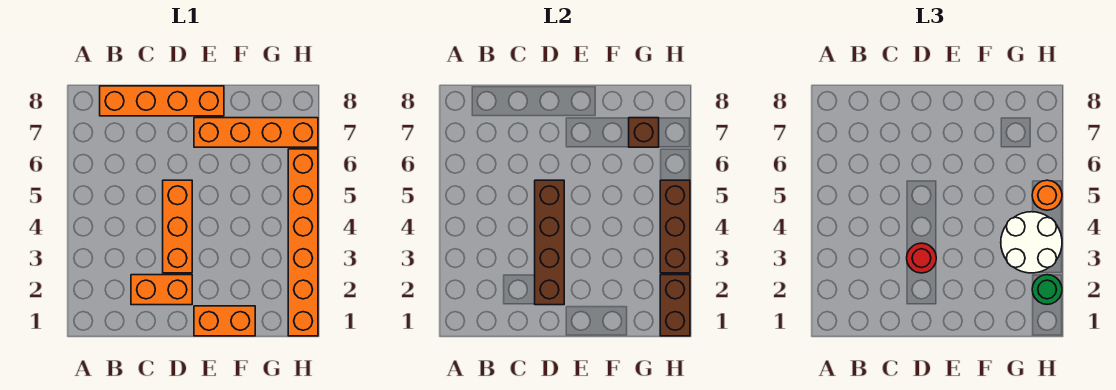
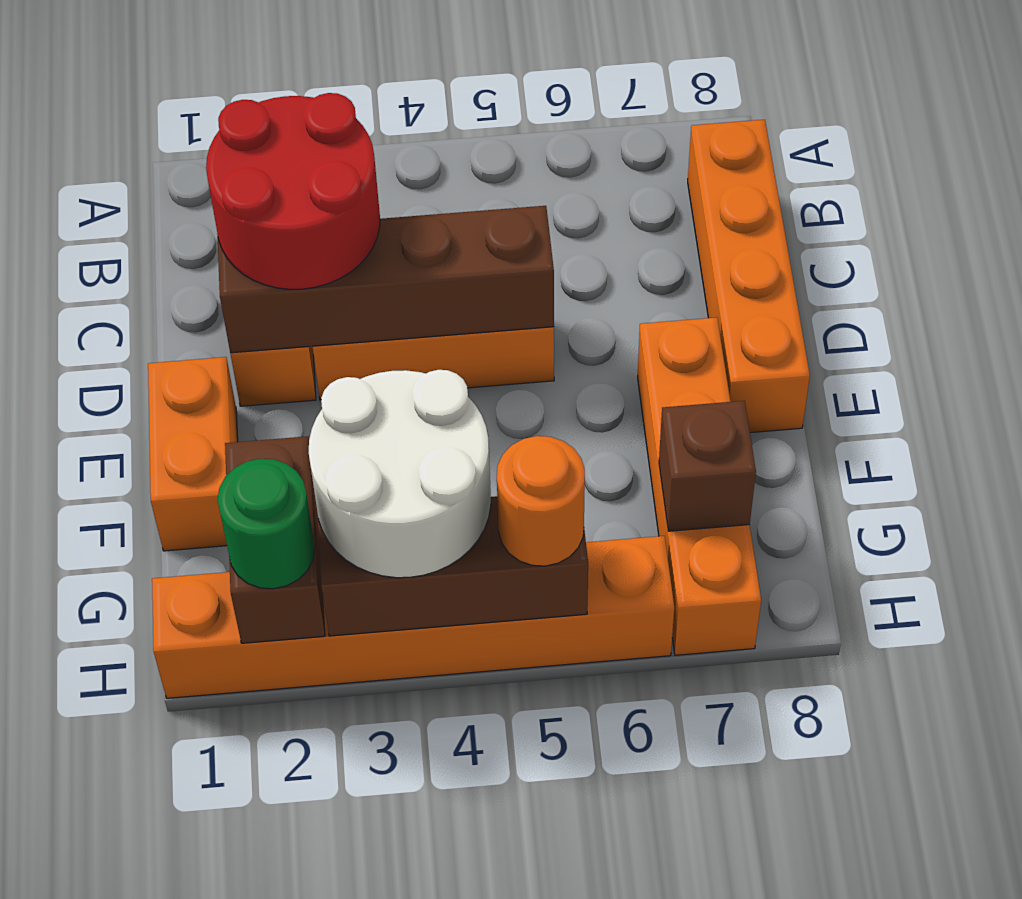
red 1x1 round brick [907,243,936,273] -> red 2x2 round brick [206,93,380,289]
brown 1x2 brick [660,275,690,336] -> brown 1x2 brick turned to [225,436,325,643]

